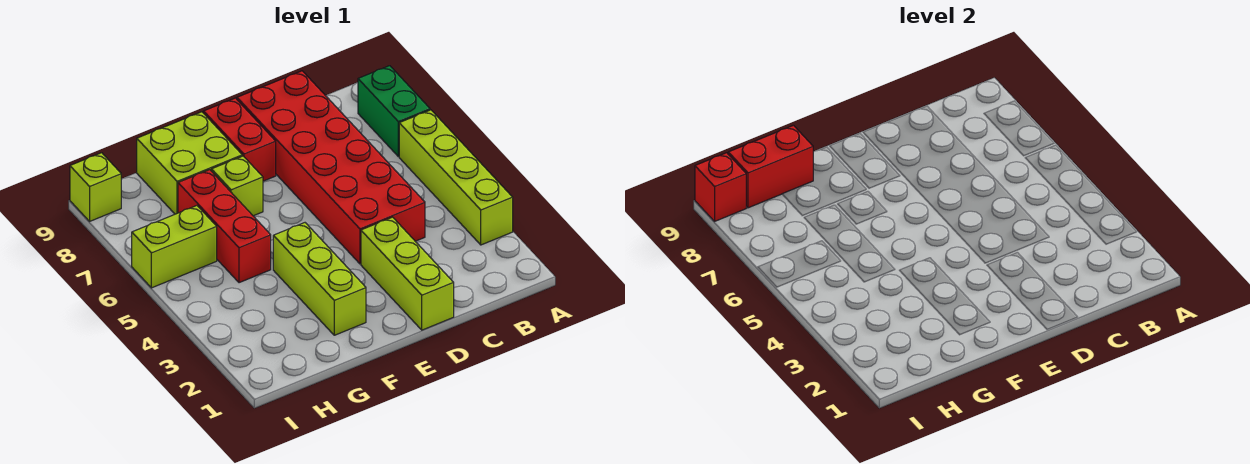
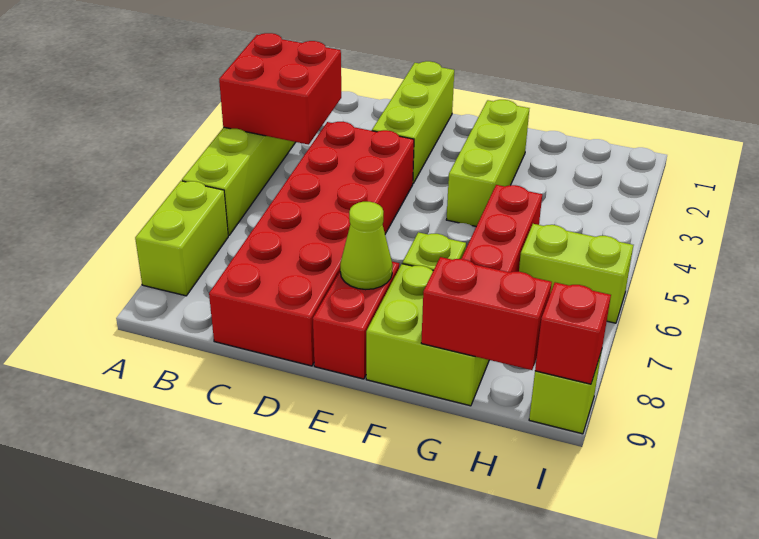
none -> red 2x2 brick [219,33,341,145]
green 1x2 brick [358,66,430,156] -> lime 1x2 brick [135,181,228,296]
none -> lime 1x1 cone [340,202,393,290]

